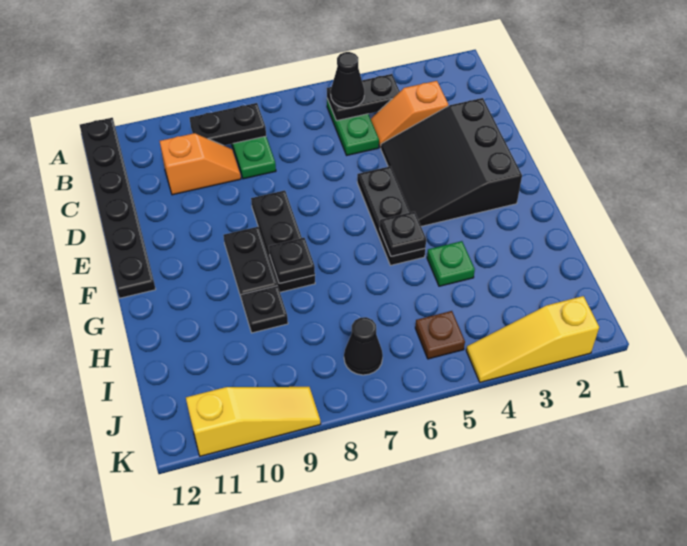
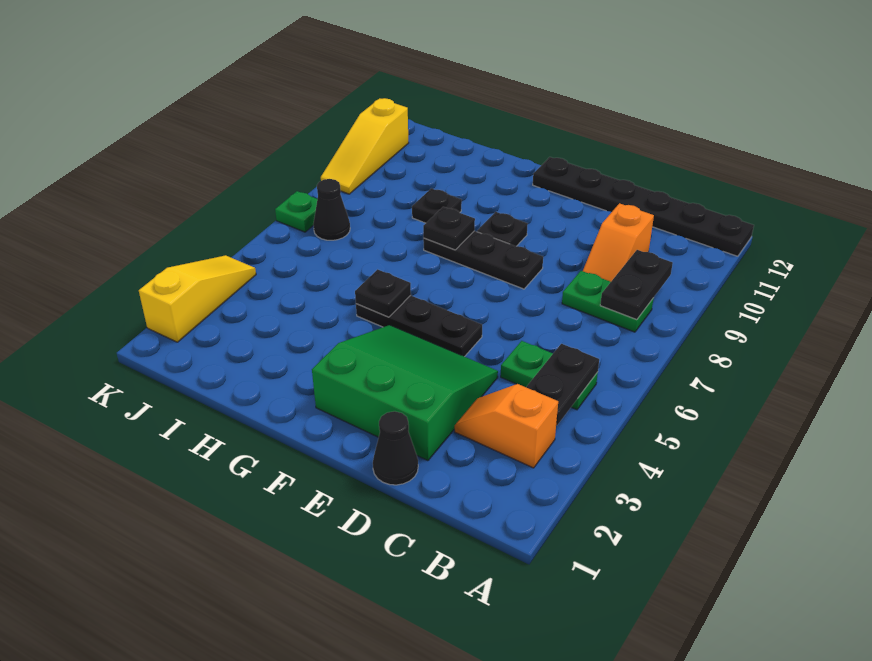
black 1x1 cone [331,52,364,108] -> black 1x1 cone moved to [373,411,418,485]
orange 1x2 slope [371,81,448,148] -> orange 1x2 slope turned to [455,384,558,468]
black 3x3 slope [381,98,522,226] -> green 3x3 slope [312,325,498,461]
black 1x2 plate [223,227,277,300] -> black 1x1 plate [477,212,528,246]
green 1x1 plate [427,241,475,286] -> green 1x1 plate moved to [275,191,317,232]
brown 1x1 plate [415,311,465,359] -> none

